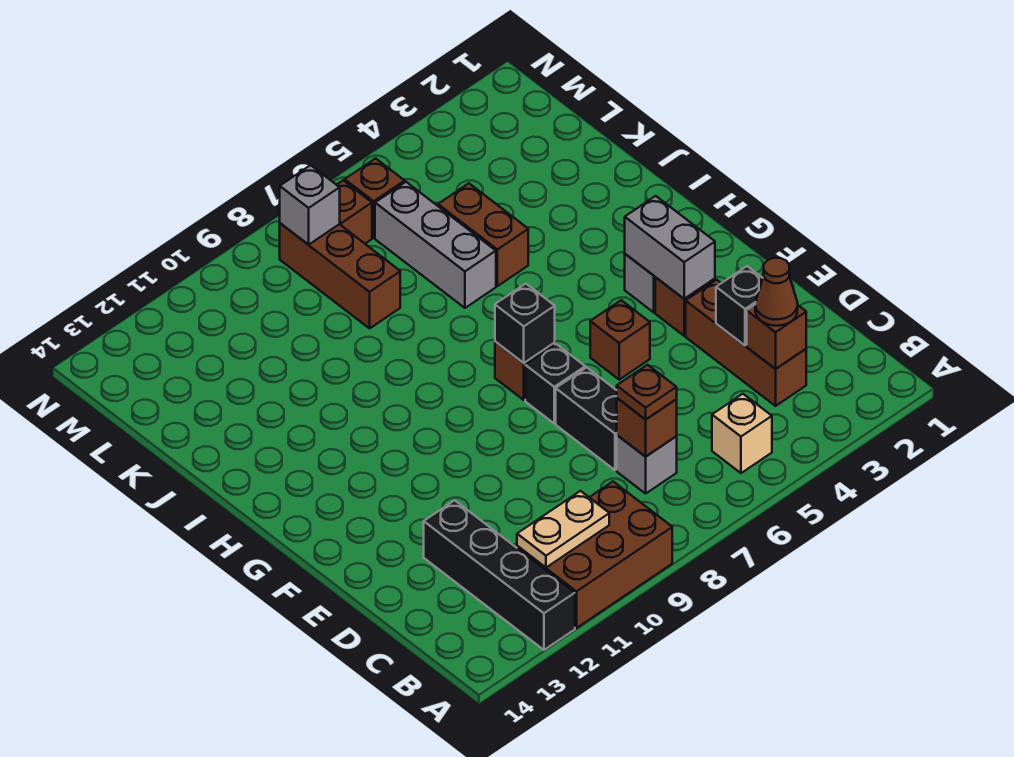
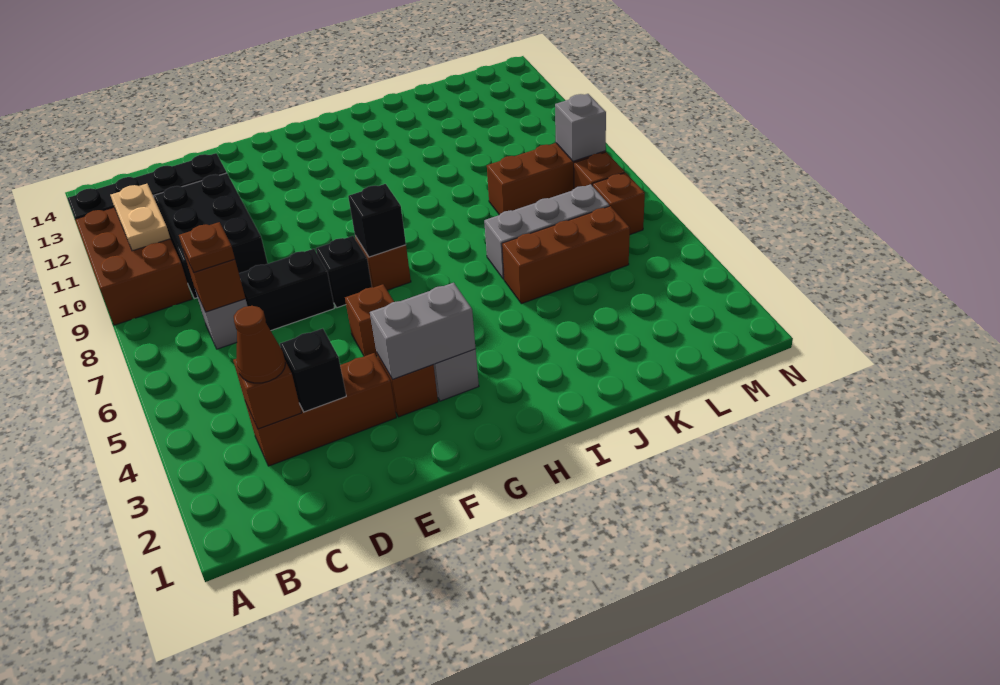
tan 1x1 brick [712,394,772,473] -> none
none -> black 2x3 brick [154,173,268,299]
brown 1x2 brick [438,183,528,286] -> brown 1x3 brick [502,206,630,304]

